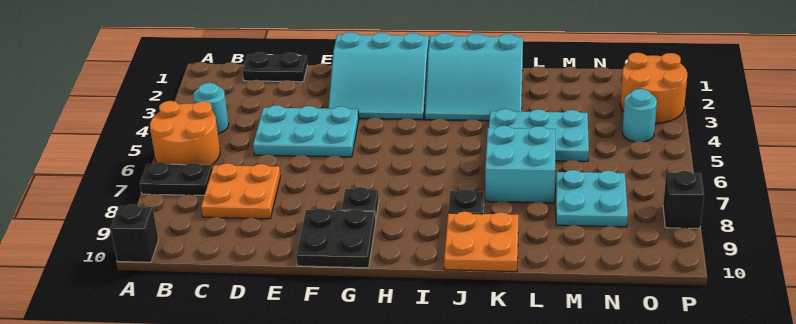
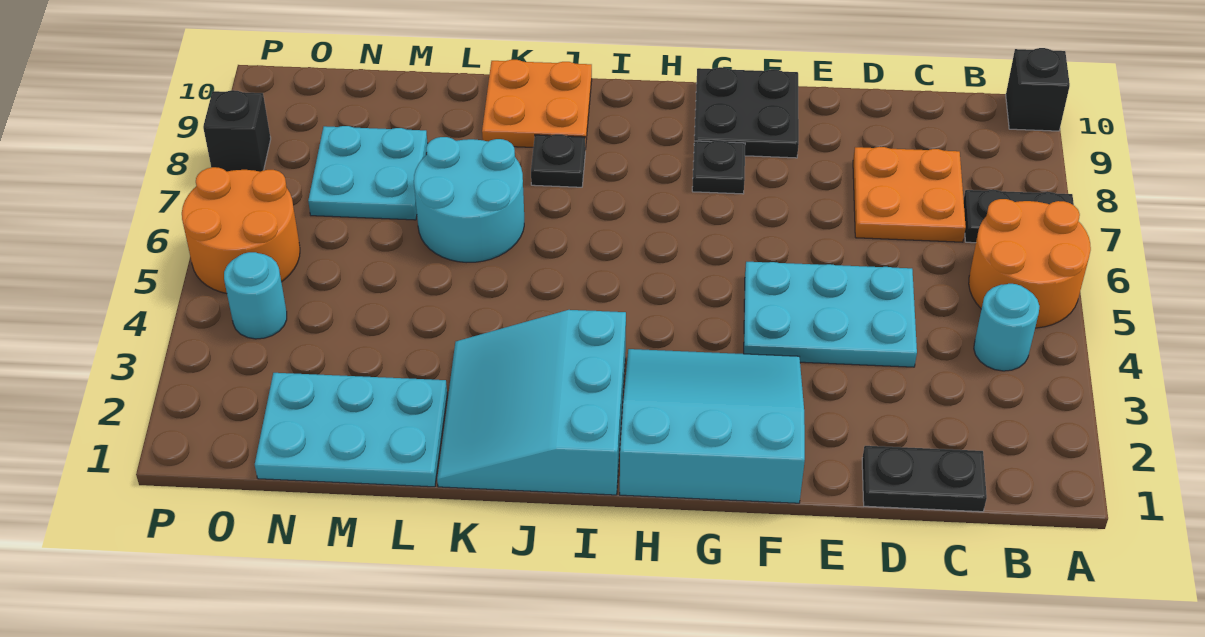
cyan 3x3 slope [425,33,523,121] -> cyan 3x3 slope turned to [437,310,626,495]
cyan 2x3 plate [489,109,589,161] -> cyan 2x3 plate moved to [255,373,447,487]
cyan 2x2 brick [485,126,555,203] -> cyan 2x2 round brick [414,137,524,263]
orange 2x2 round brick [620,53,687,123] -> orange 2x2 round brick moved to [182,167,300,293]

